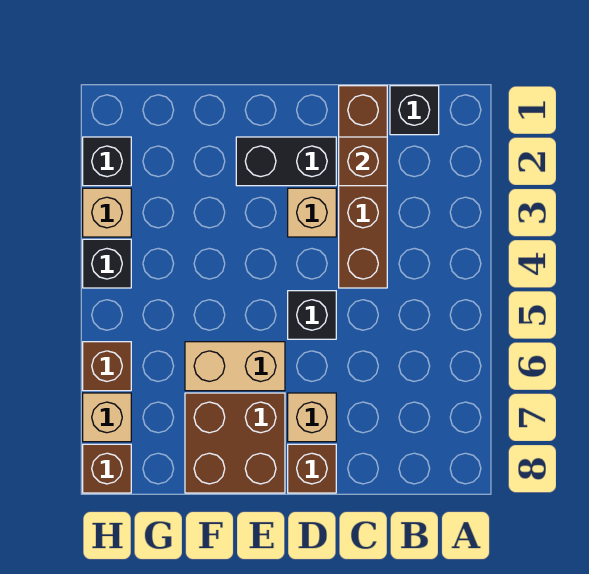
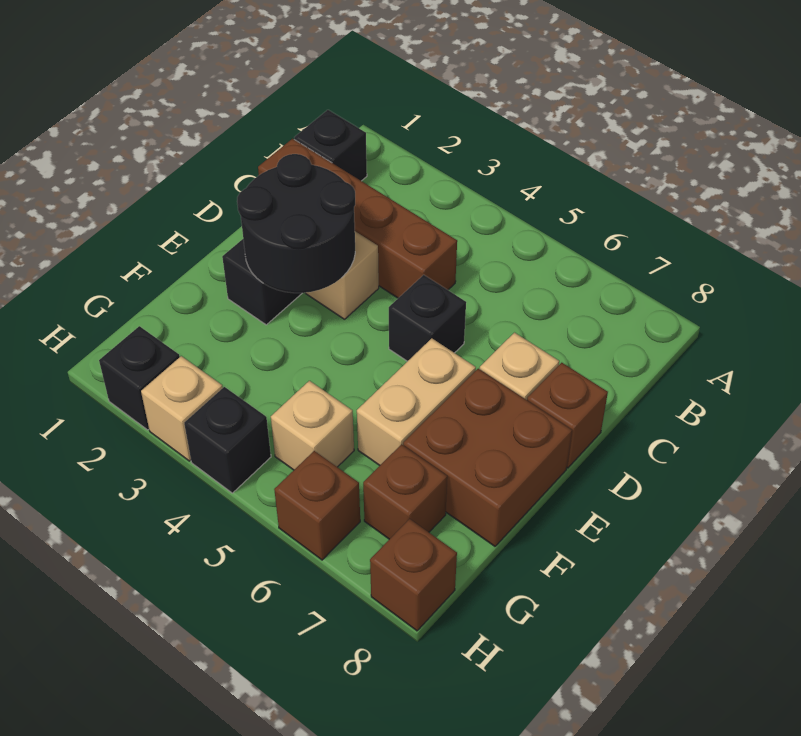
brown 1x1 brick [339,137,387,186] -> brown 1x1 brick moved to [363,444,447,539]
none -> black 2x2 round brick [237,154,355,293]
tan 1x1 brick [83,393,131,442] -> tan 1x1 brick moved to [271,381,354,470]

